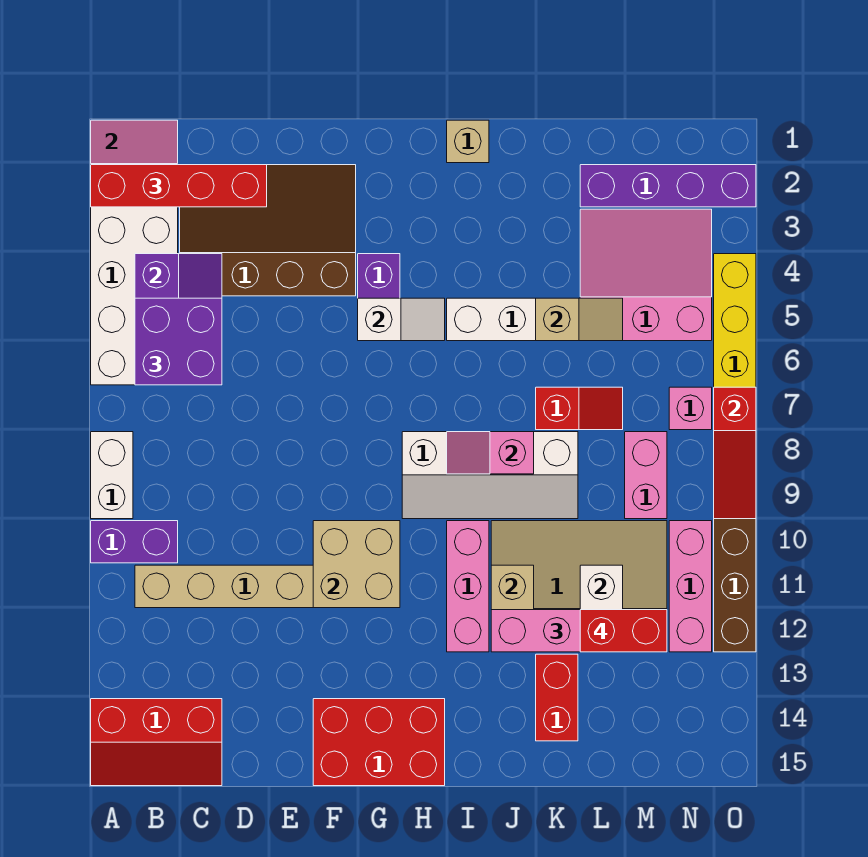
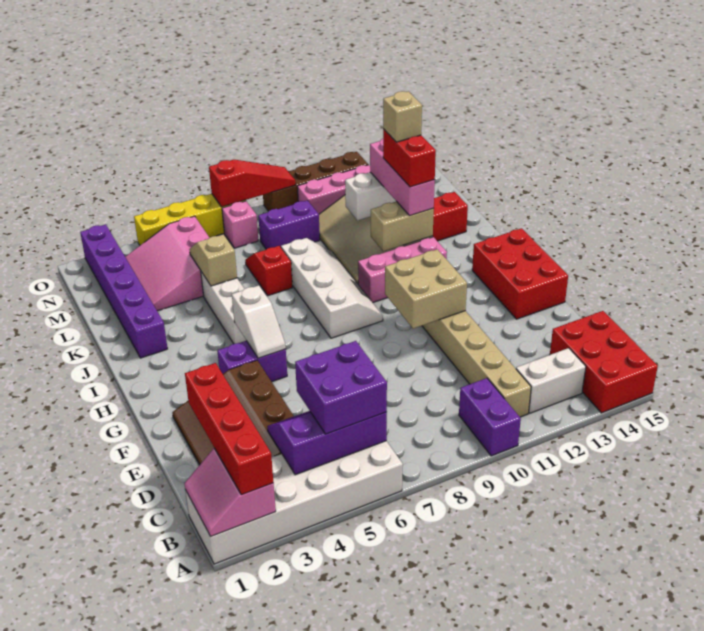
white 1x2 brick [91,432,133,519] -> white 1x2 brick moved to [516,348,586,413]
red 2x3 slope [91,699,222,786] -> red 2x3 brick [550,311,658,413]
white 1x2 slope [358,298,445,341] -> white 1x2 slope turned to [232,285,286,358]
tan 1x1 brick [447,120,489,163] -> tan 1x1 brick moved to [383,91,422,142]
pink 1x2 slope [447,432,534,474] -> none
purple 1x4 brick [580,165,756,207] -> purple 1x6 brick [80,224,168,358]
red 1x2 brick [580,610,667,652] -> red 1x2 brick moved to [383,129,436,187]
pink 1x2 brick [625,432,667,519] -> purple 1x2 brick [258,200,320,249]

